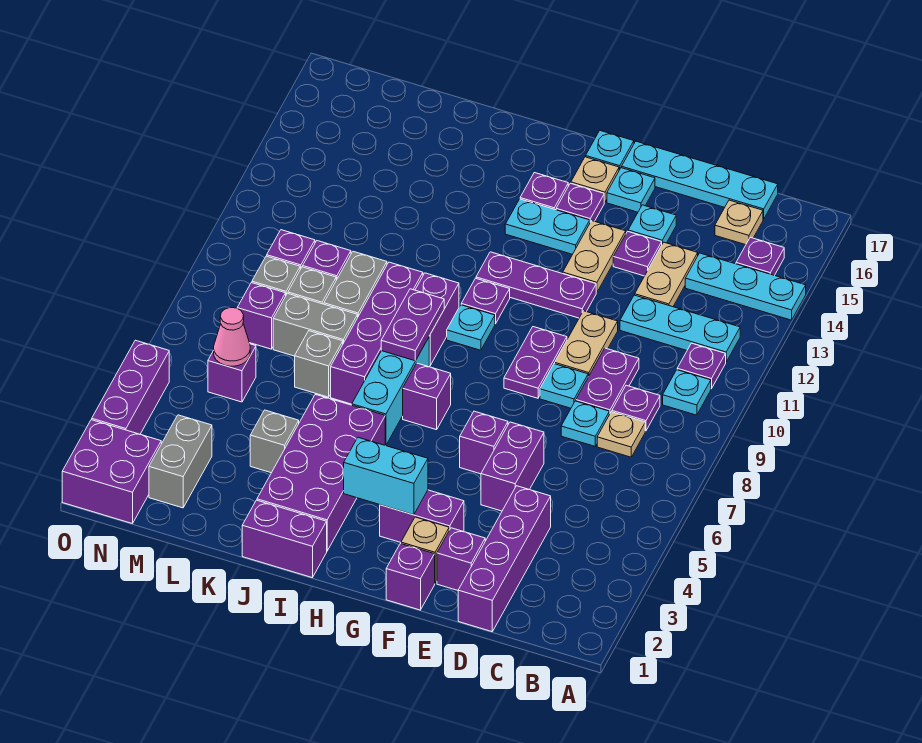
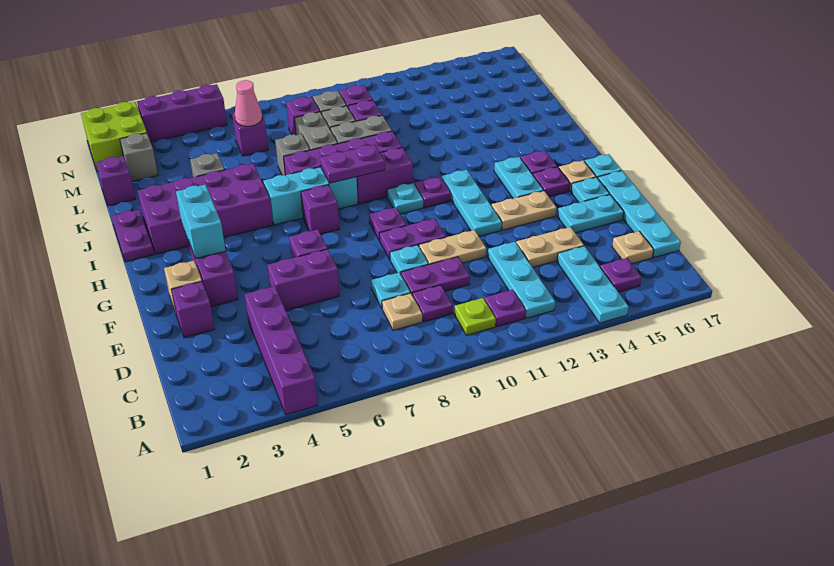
cyan 1x1 plate [663,370,711,415] -> lime 1x1 plate [454,298,496,335]
purple 1x4 brick [458,486,551,632] -> purple 1x4 brick turned to [245,286,317,415]
purple 1x1 plate [613,231,662,276] -> purple 1x1 plate moved to [369,207,406,241]
cyan 1x1 plate [628,205,676,244] -> cyan 1x2 plate [558,195,624,233]
purple 1x1 brick [386,544,435,610] -> purple 1x1 brick moved to [96,156,135,206]
purple 1x3 plate [476,252,596,318] -> cyan 1x3 plate [441,170,502,236]
purple 1x2 brick [242,500,327,578] -> purple 1x2 plate [112,209,154,262]
grey 1x2 brick [149,415,212,508] -> grey 1x1 brick [120,133,158,181]
purple 2x2 brick [62,420,162,524] -> lime 2x2 brick [81,102,147,171]

